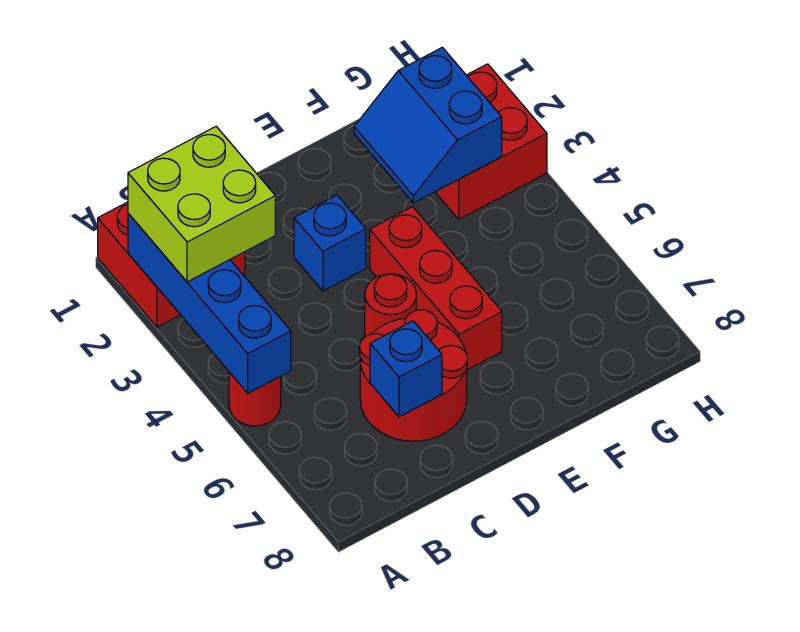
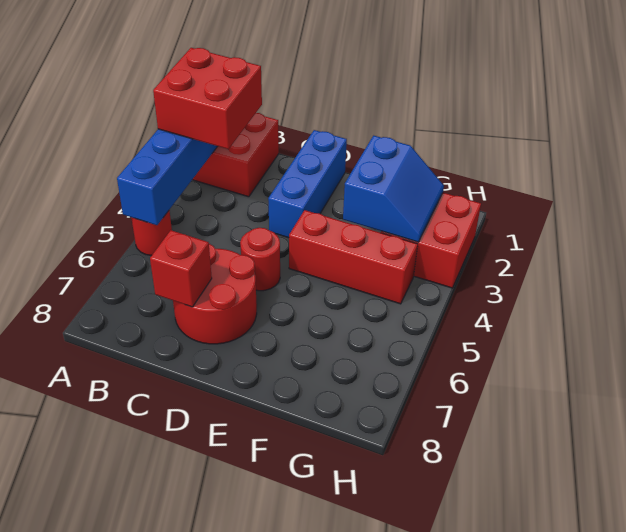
lime 2x2 brick [128,127,275,282] -> red 2x2 brick [153,48,262,149]
blue 1x1 brick [370,321,442,417] -> red 1x1 brick [150,230,212,307]
blue 1x1 brick [294,195,366,291] -> blue 1x3 brick [268,130,347,238]
red 1x3 brick [370,207,502,370] -> red 1x3 brick turned to [289,210,418,304]
blue 2x2 slope [354,47,502,203] -> blue 2x2 slope turned to [343,136,444,242]

